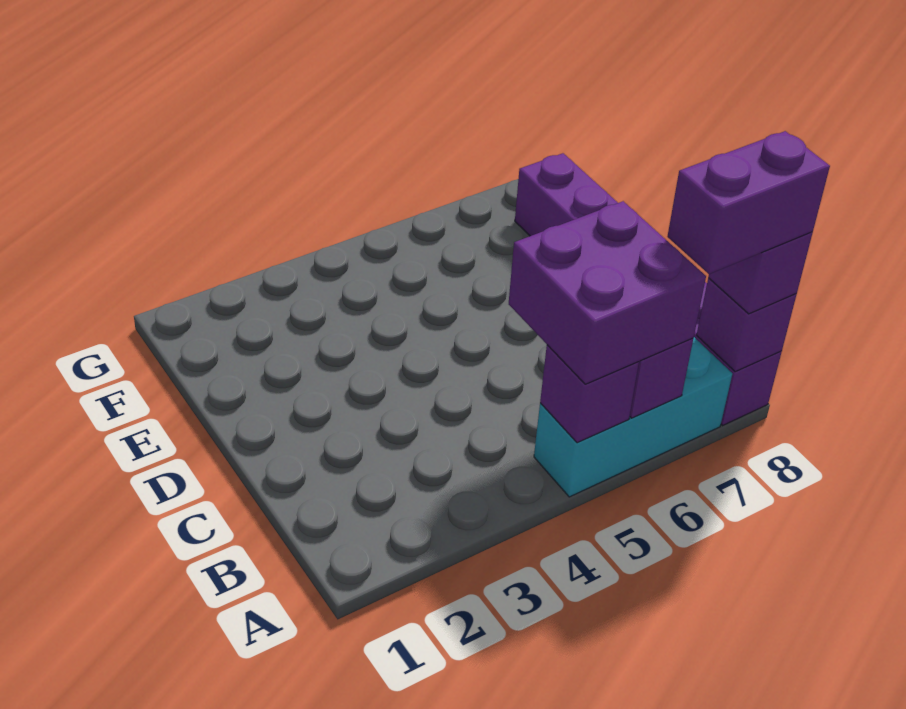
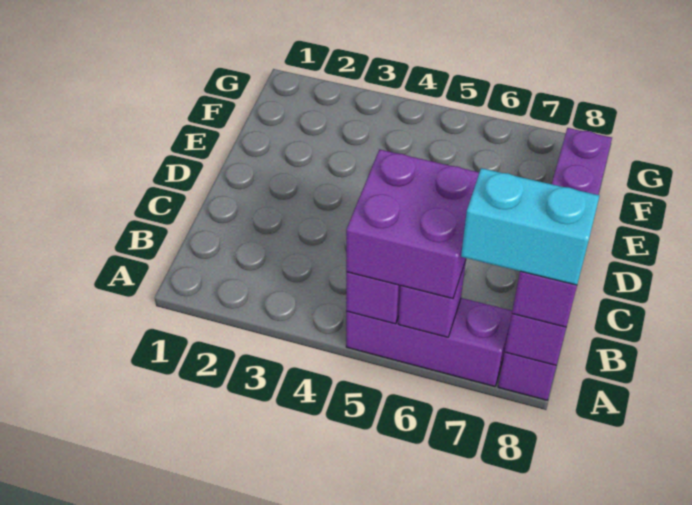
cyan 1x3 brick [534,337,732,497] -> purple 1x3 brick [346,298,512,387]
purple 1x2 brick [667,131,830,274] -> cyan 1x2 brick [461,168,599,285]

